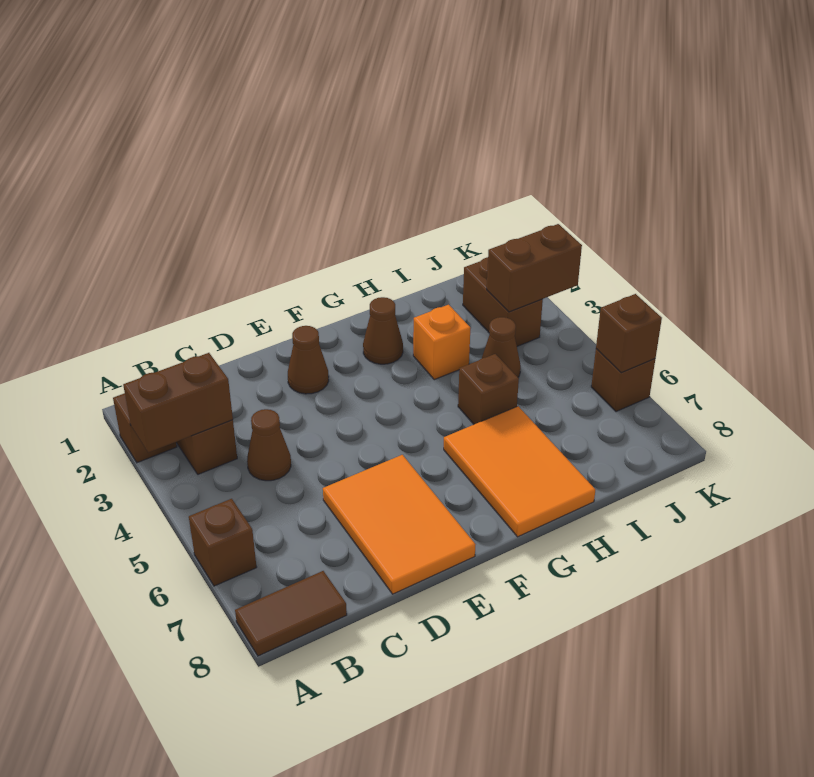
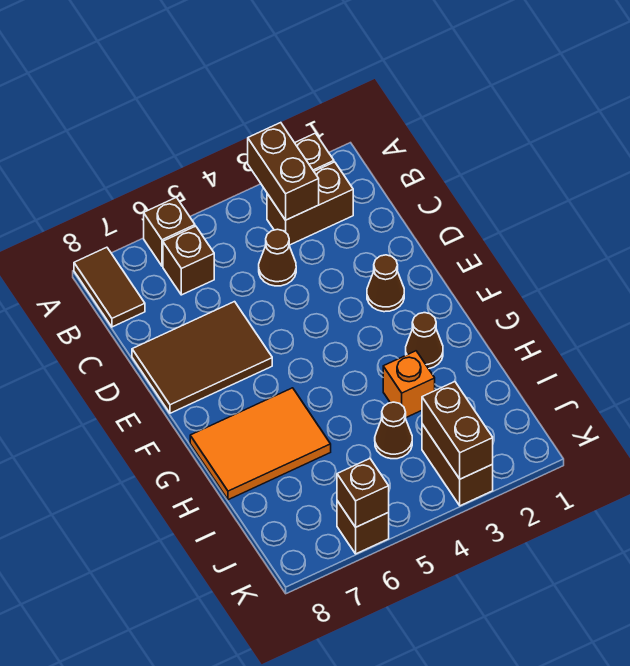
orange 2x3 tile [323,455,475,594] -> brown 2x3 tile [132,302,272,413]
brown 1x1 brick [458,354,519,424] -> brown 1x1 brick moved to [163,226,214,295]
brown 1x2 brick [463,257,543,346] -> brown 1x2 brick turned to [422,424,493,506]

